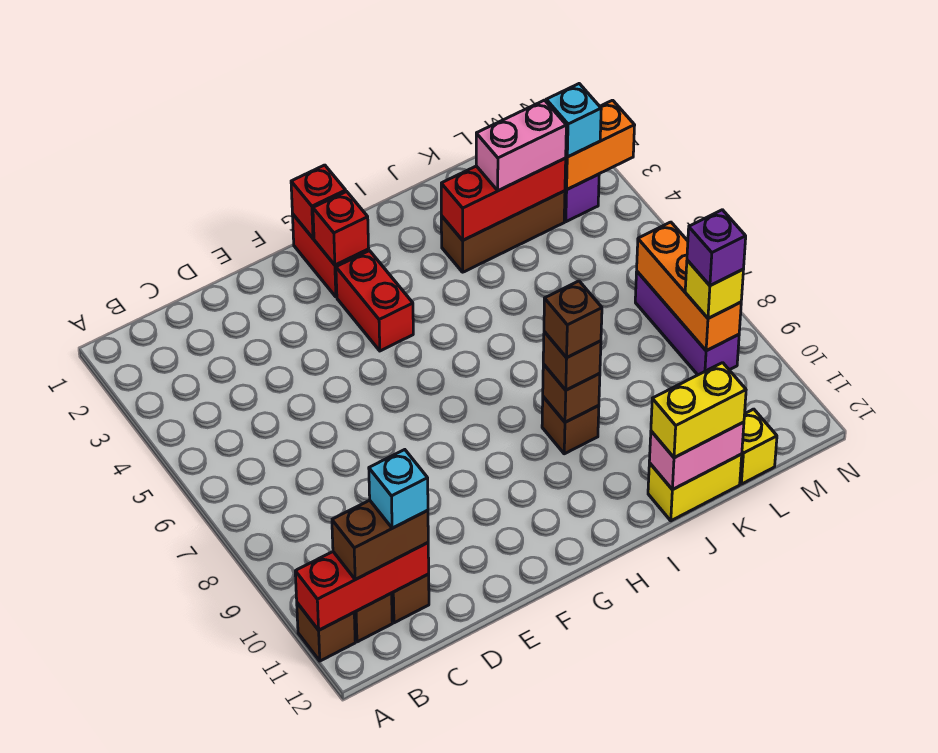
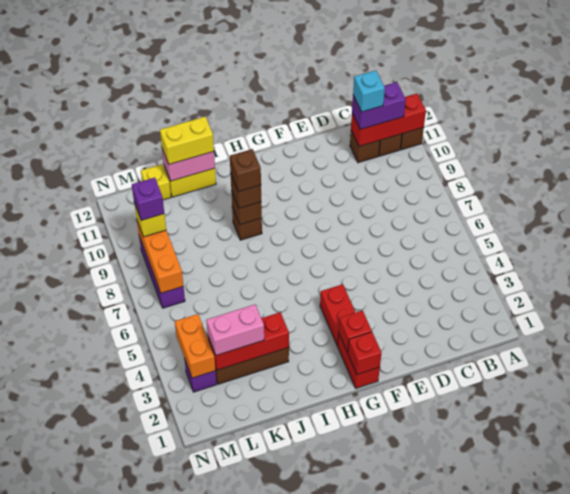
brown 1x2 brick [332,500,428,579] -> purple 1x2 brick [352,82,406,129]
orange 1x2 brick [565,100,635,190] -> orange 1x2 brick turned to [175,314,216,378]
cyan 1x1 brick [546,84,601,157] -> none

